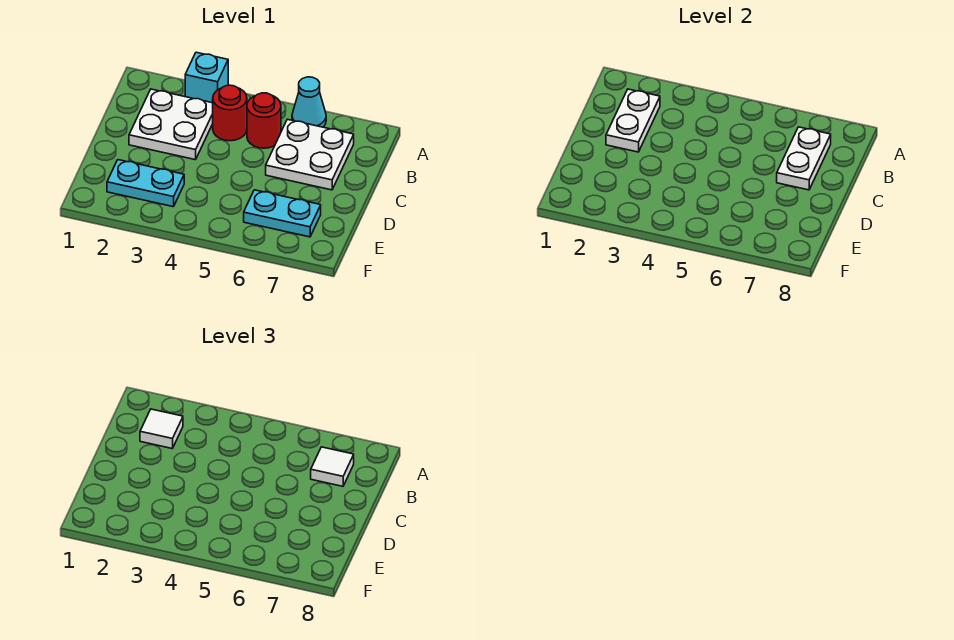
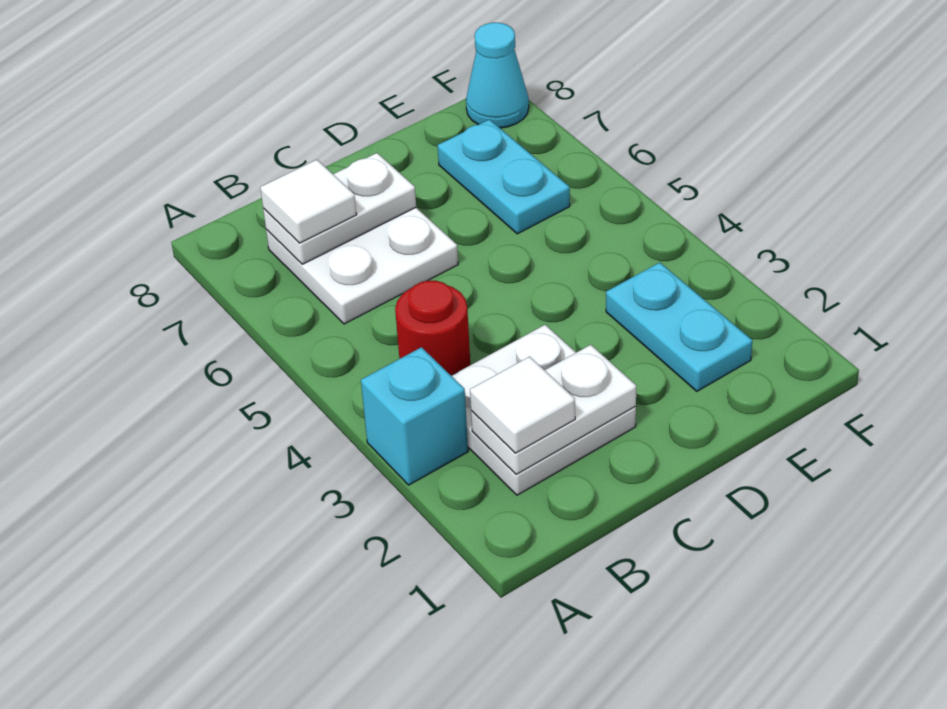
cyan 1x1 cone [292,77,326,127] -> cyan 1x1 cone moved to [466,23,529,128]
red 1x1 round brick [247,93,281,148] -> none

